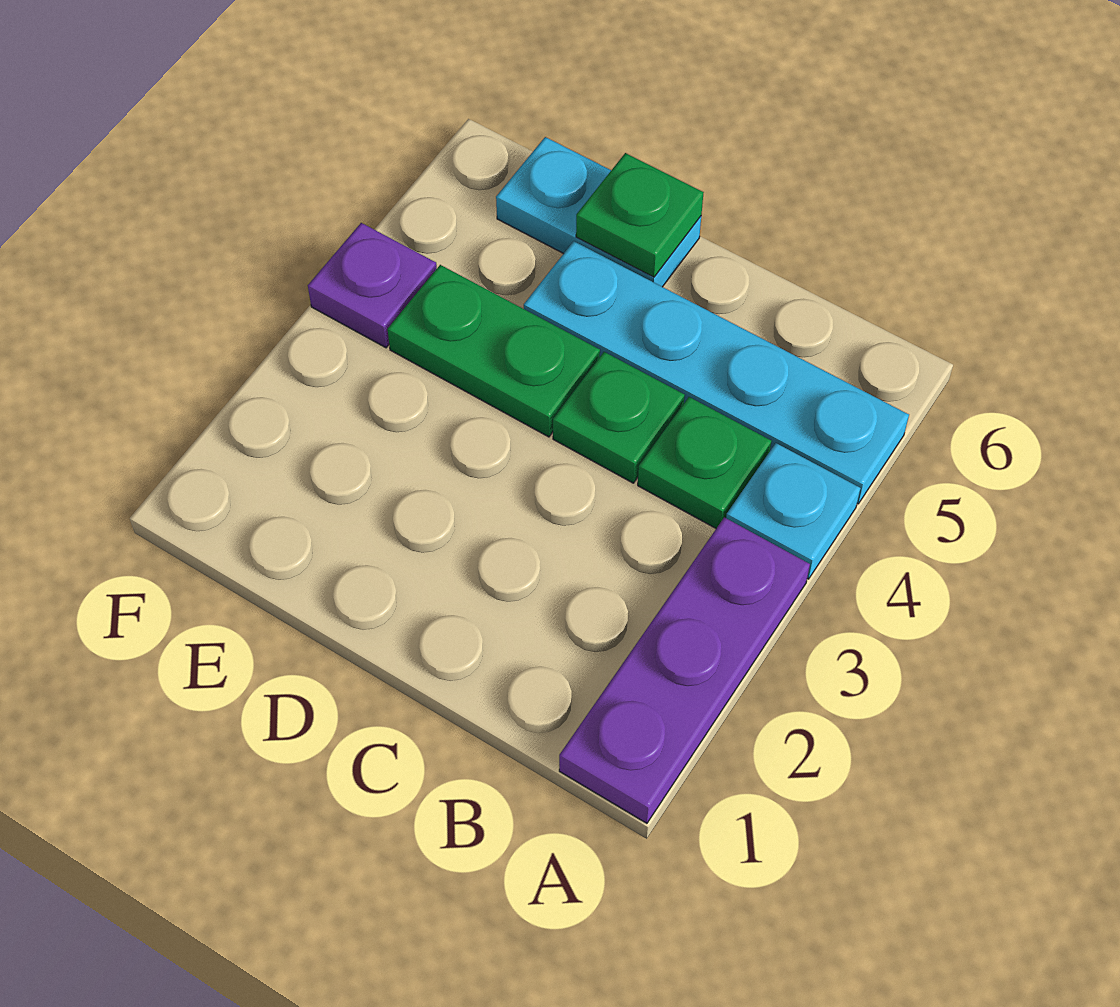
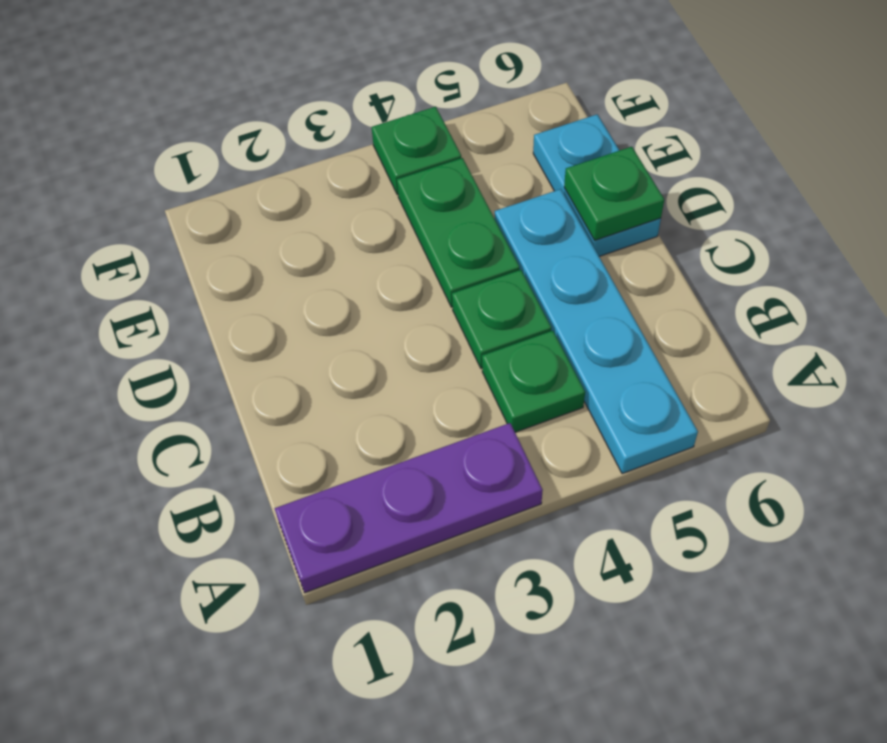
cyan 1x1 plate [726,443,860,579] -> none
purple 1x1 plate [308,223,437,348] -> green 1x1 plate [372,107,461,195]

